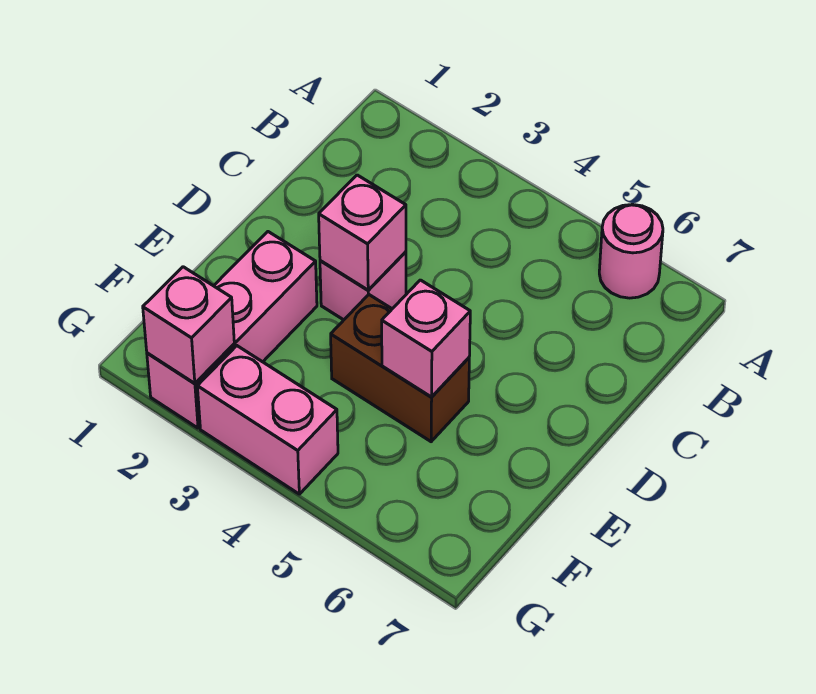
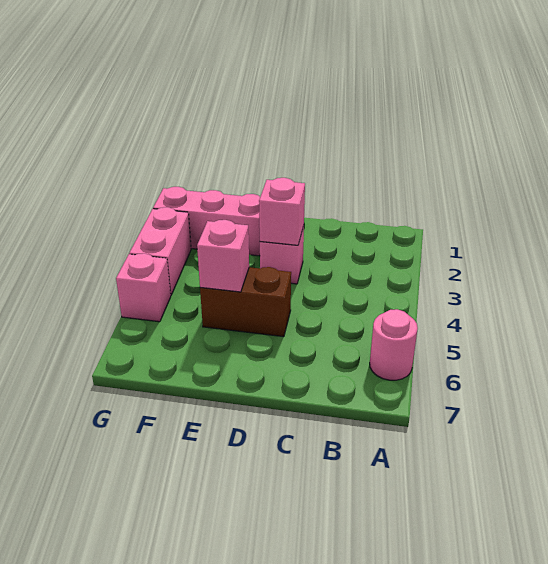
brown 1x2 brick [331,295,469,442] -> brown 1x2 brick turned to [200,267,291,337]
pink 1x1 brick [143,267,234,383] -> pink 1x1 brick moved to [116,253,171,322]

